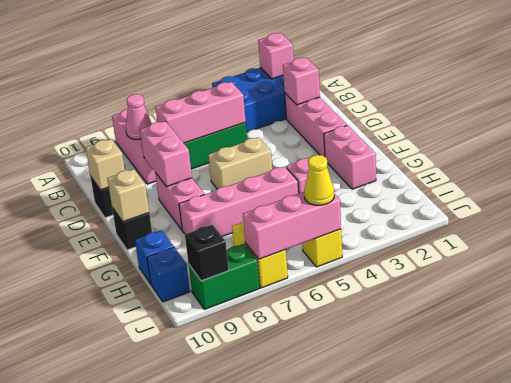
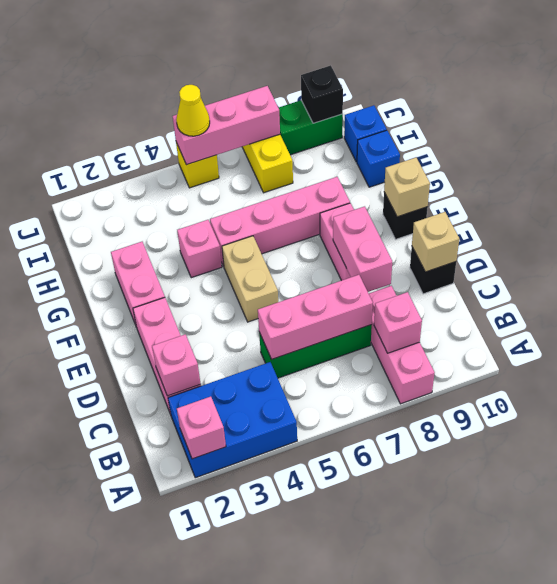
pink 1x1 cone [126,94,152,139] -> pink 1x1 brick [374,292,422,353]
tan 1x2 brick [208,137,272,189] -> tan 1x2 brick turned to [222,236,278,322]

